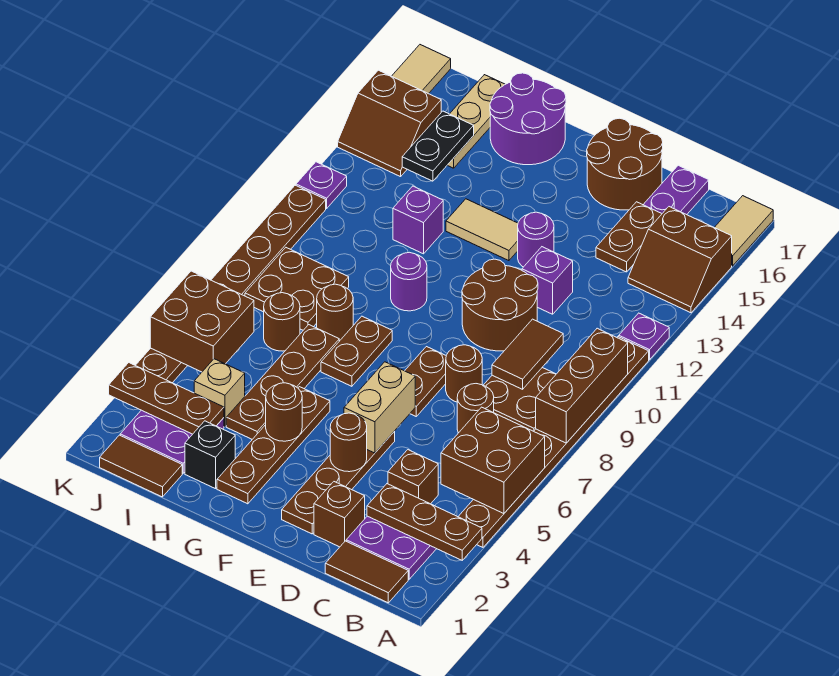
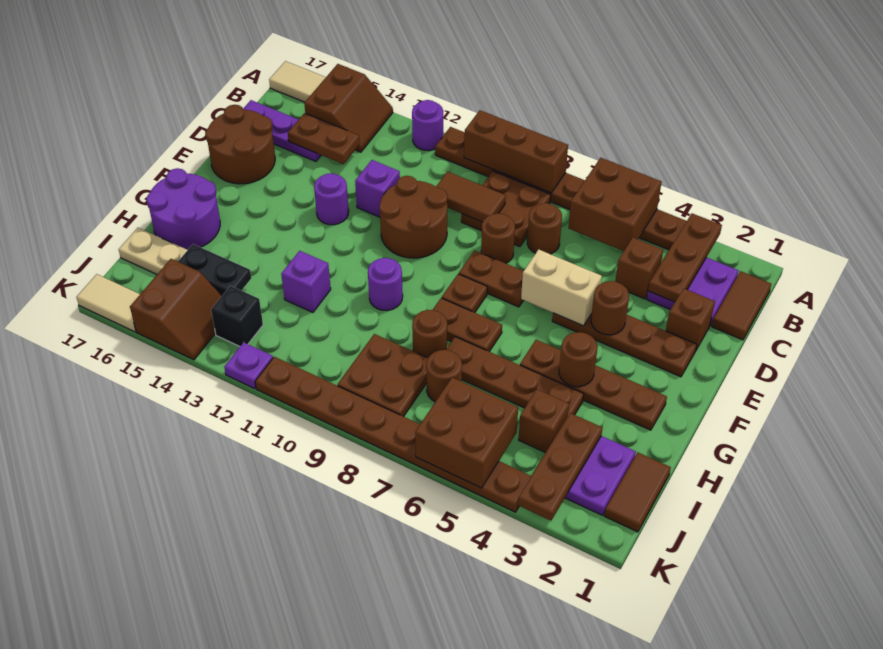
purple 1x1 plate [619,313,669,360] -> purple 1x1 round brick [412,100,443,151]
none -> brown 1x1 plate [442,274,487,313]
tan 1x2 tile [446,199,518,261] -> none
black 1x1 brick [185,421,235,489] -> black 1x1 brick moved to [211,286,263,346]
tan 1x1 brick [194,359,245,427] -> brown 1x1 brick [519,389,569,453]

